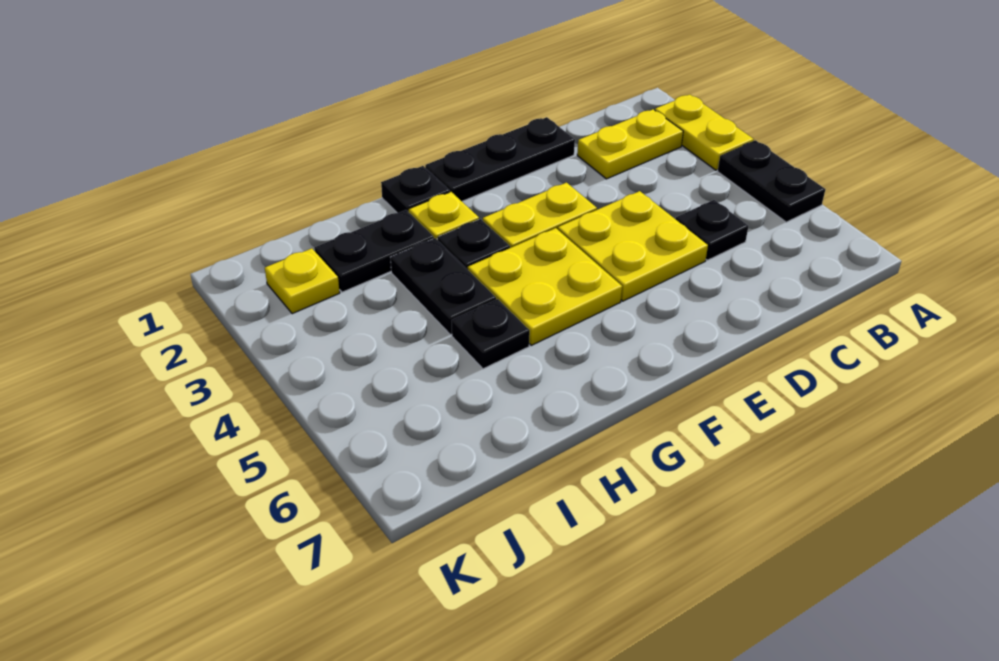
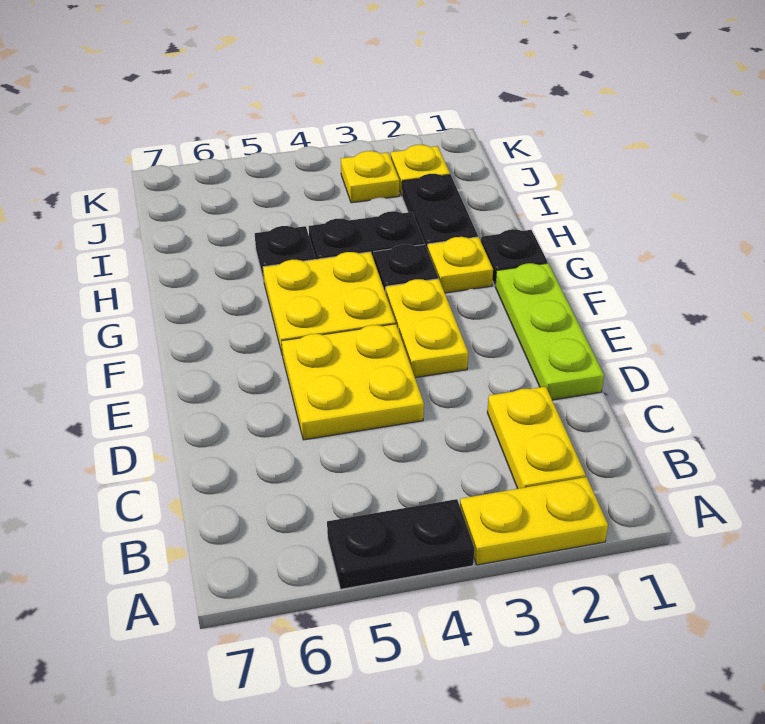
black 1x1 plate [676,200,749,260] -> none
black 1x3 plate [425,117,575,201] -> lime 1x3 plate [495,263,604,400]
none -> yellow 1x1 plate [341,151,399,203]

